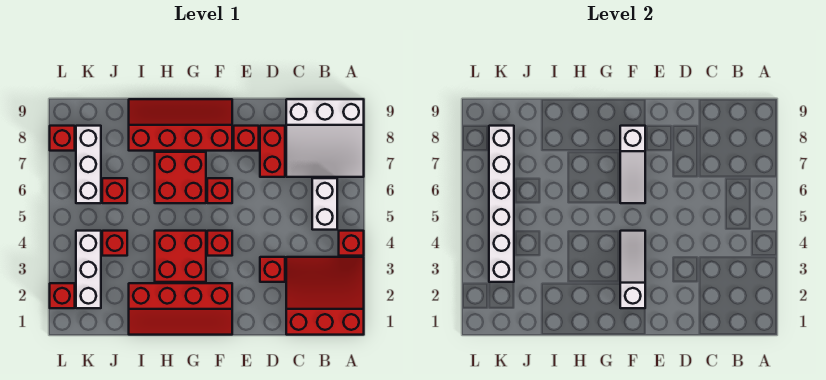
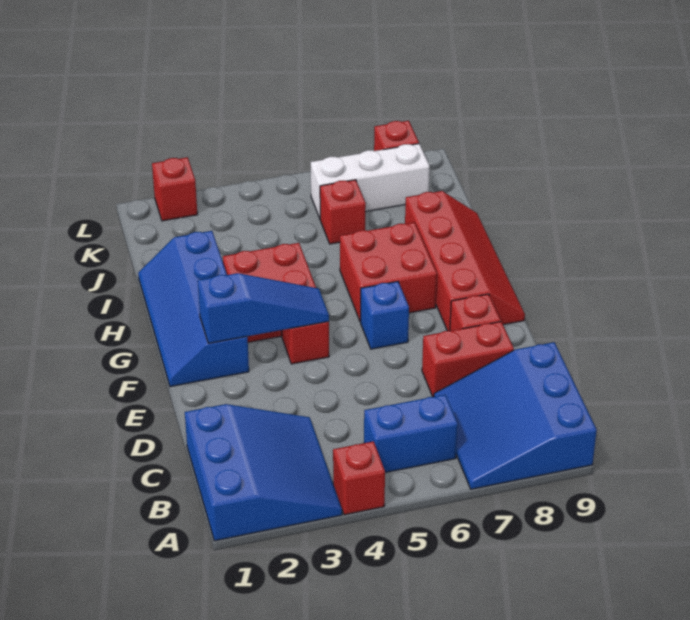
red 3x3 slope [286,257,364,335] -> blue 3x3 slope [185,404,342,541]
white 3x3 slope [286,99,364,177] -> blue 3x3 slope [434,342,597,489]
white 1x2 brick [312,178,337,230] -> blue 1x2 brick [364,395,458,473]
red 1x1 brick [260,257,285,282] -> none
red 2x4 slope [129,283,232,335] -> blue 2x4 slope [138,231,249,387]
white 1x3 slope [620,231,645,308] -> blue 1x3 slope [198,273,329,343]
red 1x1 brick [207,178,232,203] -> blue 1x1 brick [361,281,409,349]
white 1x3 slope [620,126,645,203] -> none
red 1x1 brick [102,231,127,256] -> none
white 1x3 brick [76,231,101,308] -> none
white 1x6 brick [489,126,514,282] -> none

